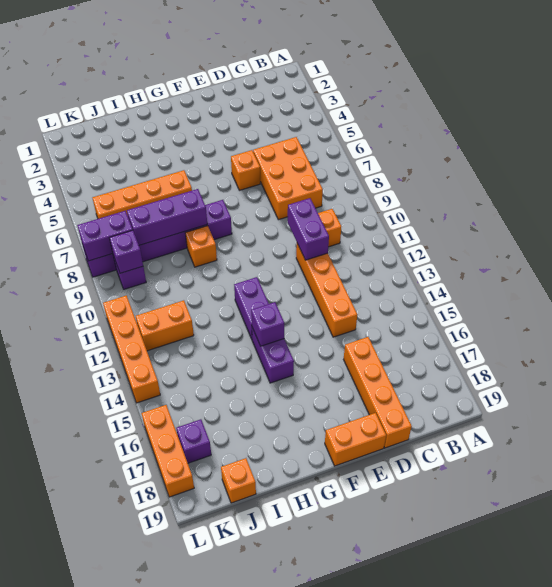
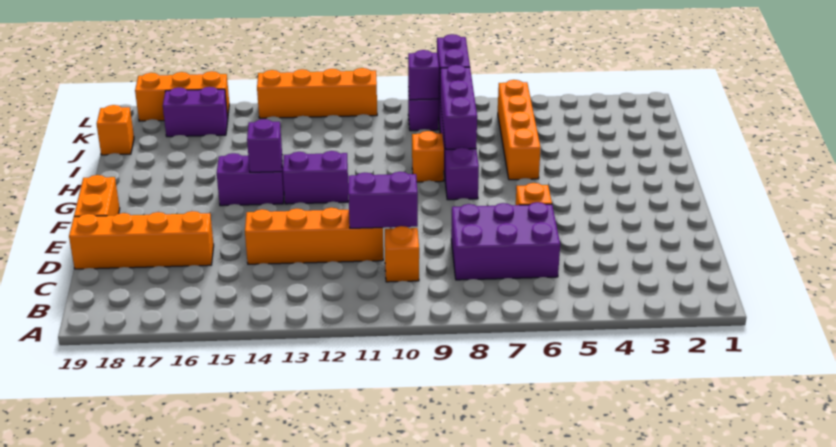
orange 2x3 brick [253,137,323,220] -> purple 2x3 brick [451,202,560,280]
orange 1x2 brick [136,300,194,351] -> none
purple 1x1 brick [176,419,211,463] -> purple 1x2 brick [163,87,228,137]

